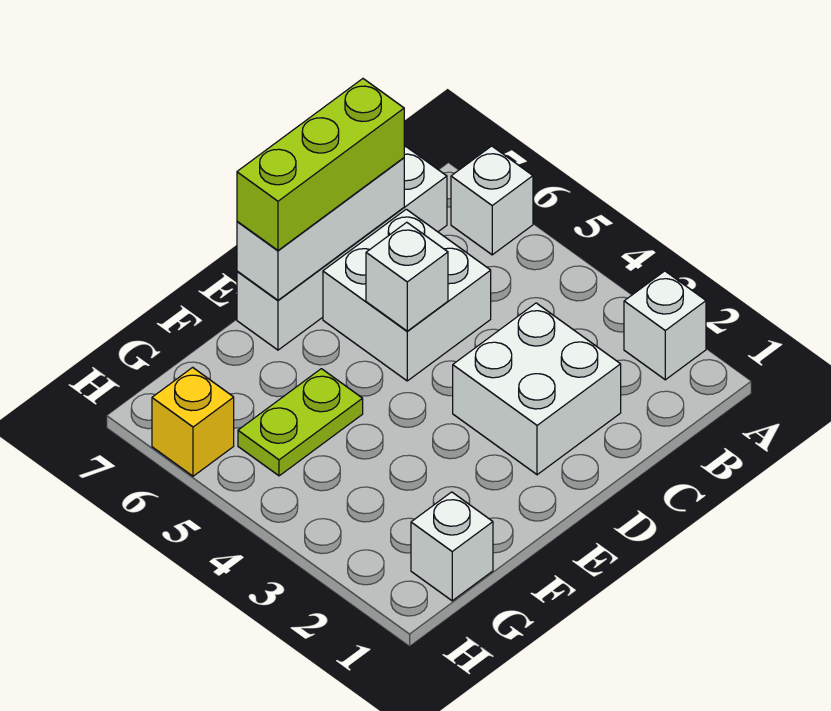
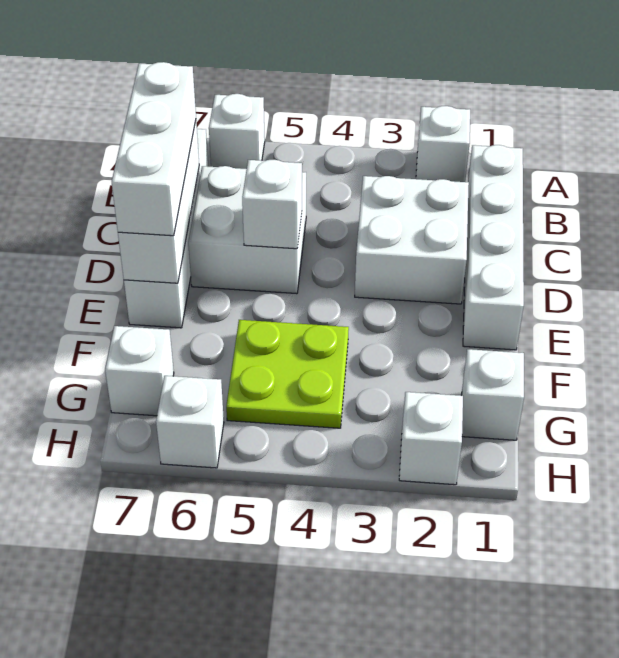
none -> white 1x4 brick [463,145,524,350]
lime 1x3 brick [237,79,404,250] -> white 1x3 brick [112,62,196,236]
lime 1x2 plate [238,369,363,476] -> lime 2x2 plate [226,320,349,428]
none -> white 1x1 brick [105,326,174,416]
none -> white 1x1 brick [399,392,463,485]
yellow 1x1 brick [152,367,234,476] -> white 1x1 brick [156,376,224,468]

